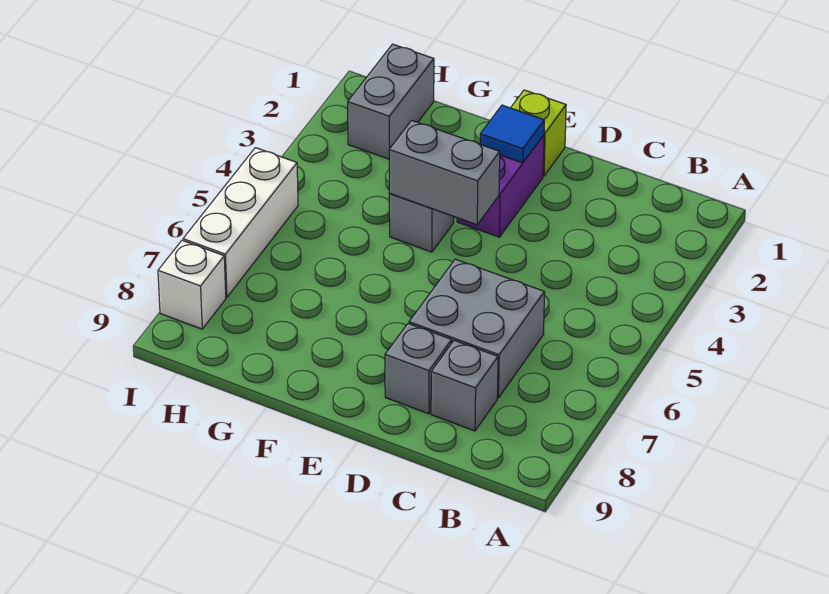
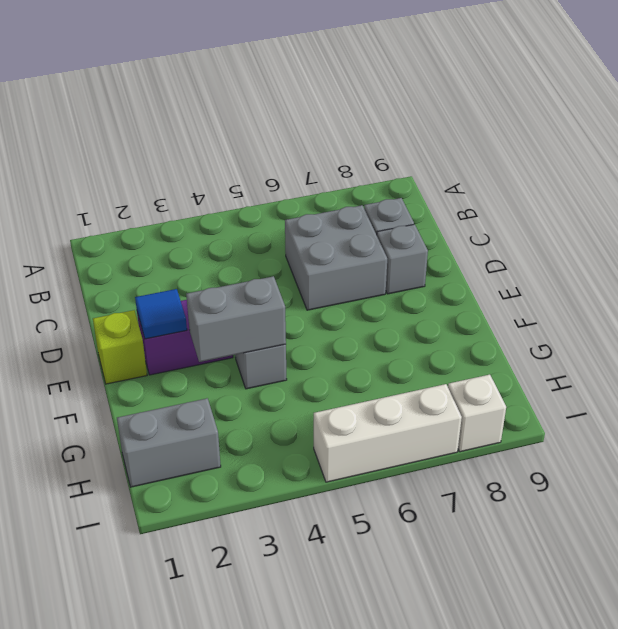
grey 1x2 brick [389,120,500,225] -> grey 1x2 brick turned to [186,276,286,362]

